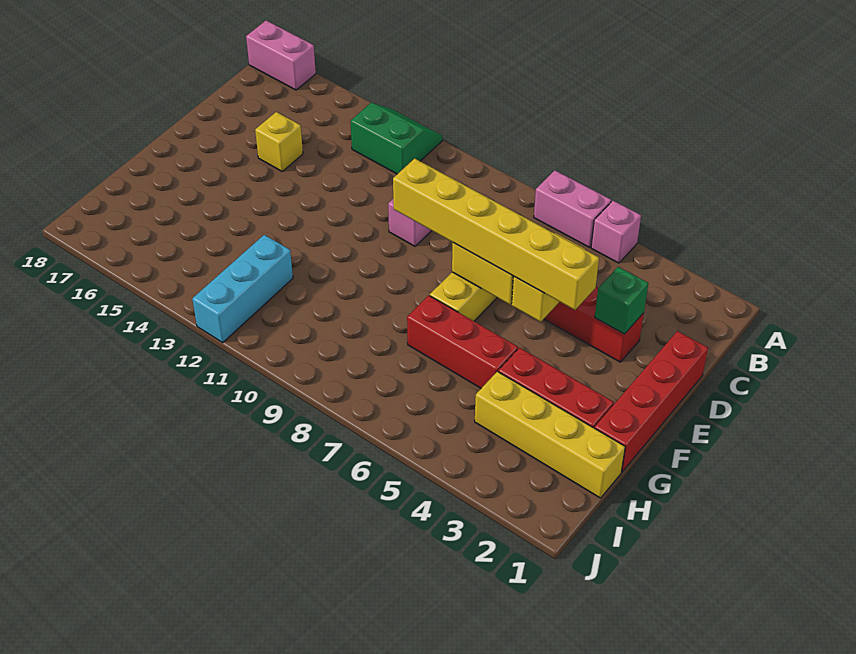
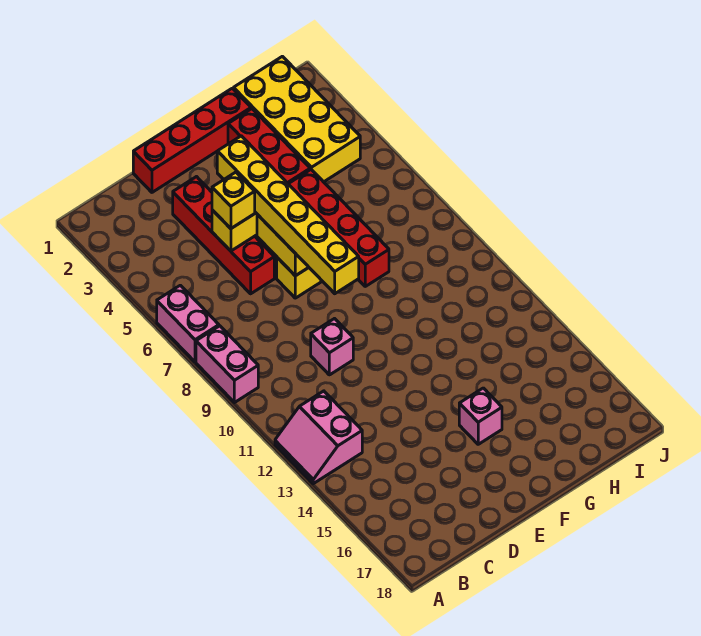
pink 1x1 brick [591,201,641,263] -> pink 1x1 brick moved to [459,388,502,444]
green 2x2 slope [351,103,442,174] -> pink 2x2 slope [275,391,362,484]
pink 1x2 brick [246,20,316,90] -> pink 1x2 brick moved to [196,326,258,403]
green 1x1 brick [595,267,648,334] -> none
yellow 1x1 brick [255,112,303,171] -> yellow 1x1 brick moved to [212,172,255,228]
red 1x3 brick [407,295,518,388] -> red 1x4 brick [289,170,389,286]
yellow 1x4 brick [475,371,625,498] -> yellow 2x4 brick [234,56,360,182]
cyan 1x3 brick [192,235,293,343] -> none

